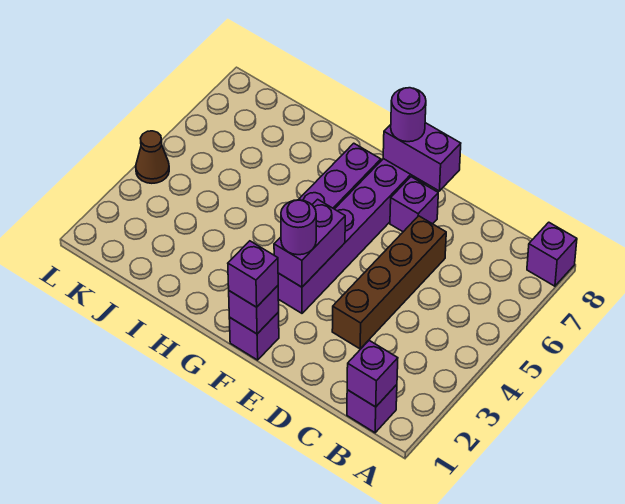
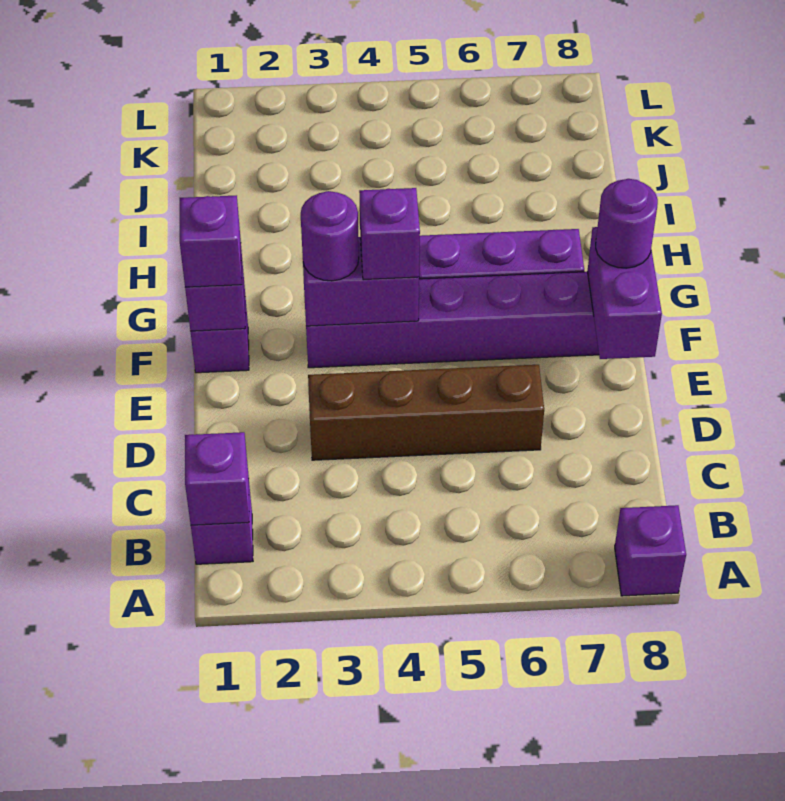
purple 1x1 brick [390,177,438,232] -> purple 1x1 brick moved to [359,188,420,280]
brown 1x1 cone [136,131,169,183] -> none

